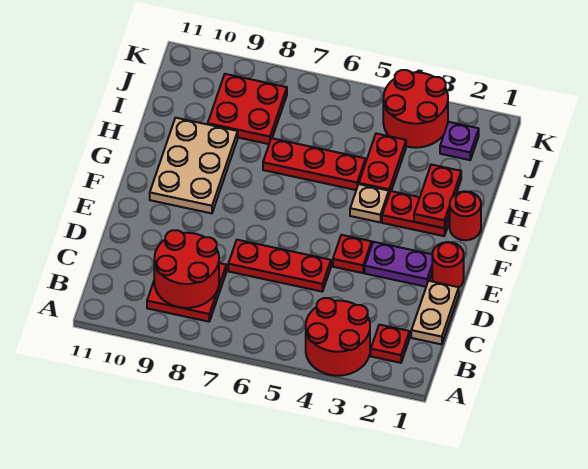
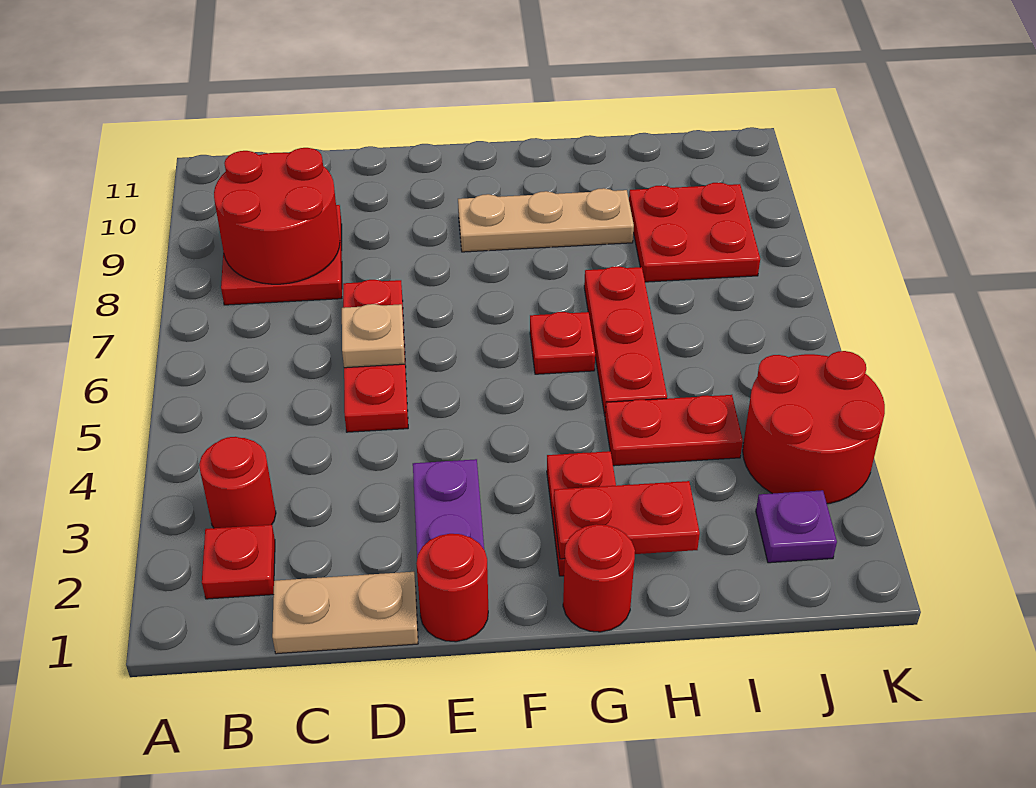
red 2x2 round brick [306,298,370,376] -> red 1x1 round brick [199,437,276,528]
red 1x1 plate [333,235,372,273] -> red 1x1 plate moved to [530,312,595,374]
tan 2x3 plate [150,118,238,213] -> tan 1x3 plate [458,188,634,252]
tan 1x1 plate [350,184,389,222] -> tan 1x1 plate moved to [342,304,405,368]

